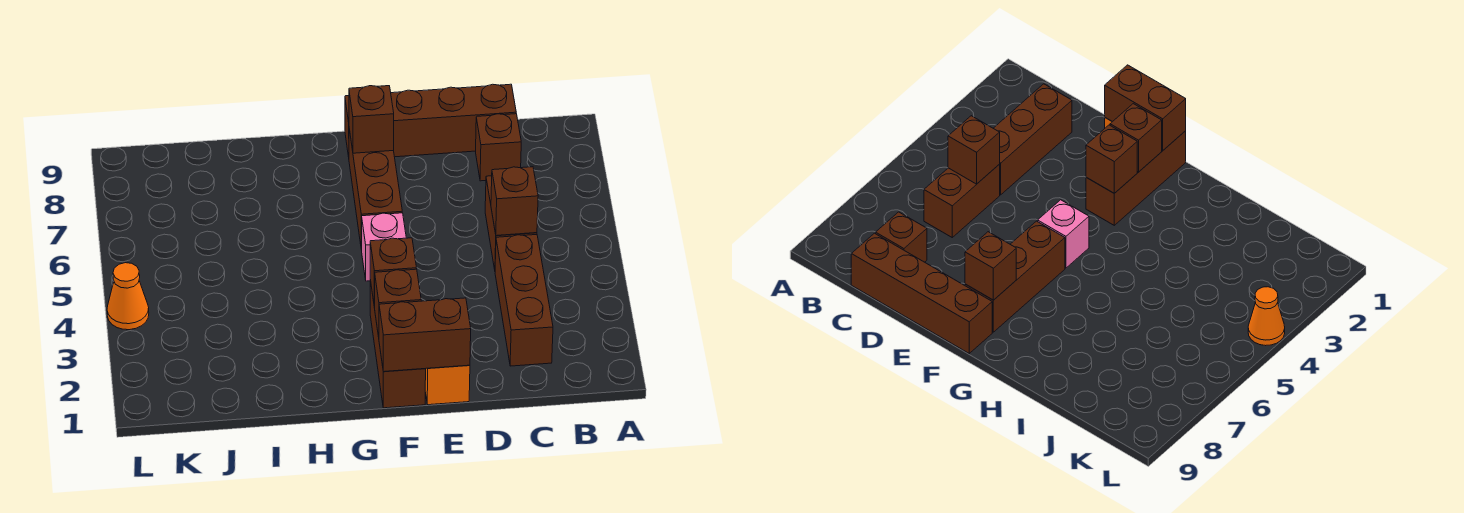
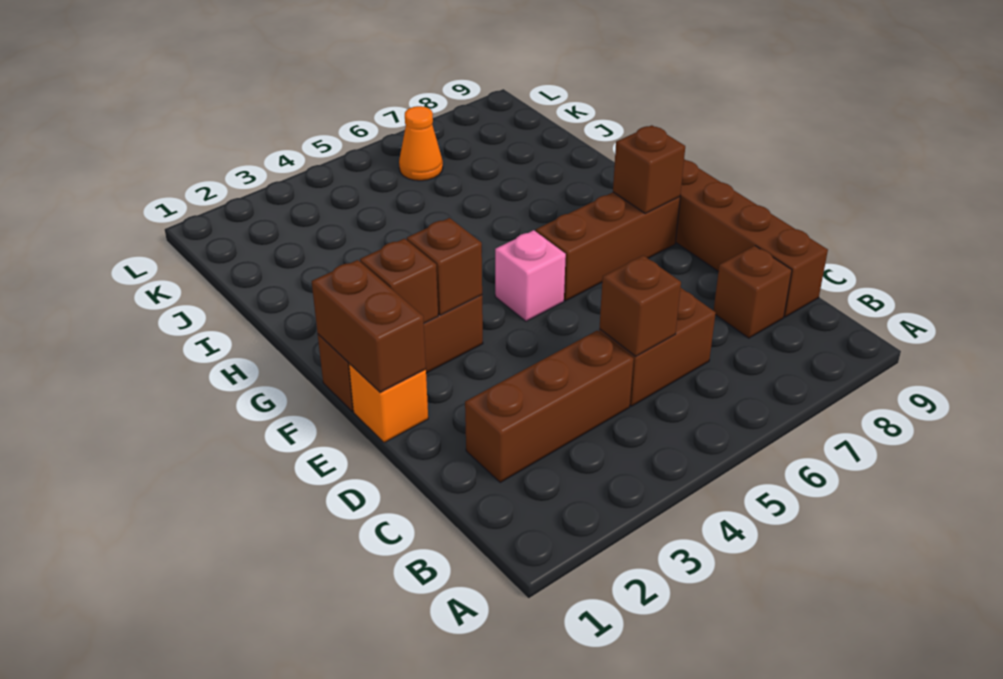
orange 1x1 cone [107,263,149,330] -> orange 1x1 cone moved to [399,106,443,181]

